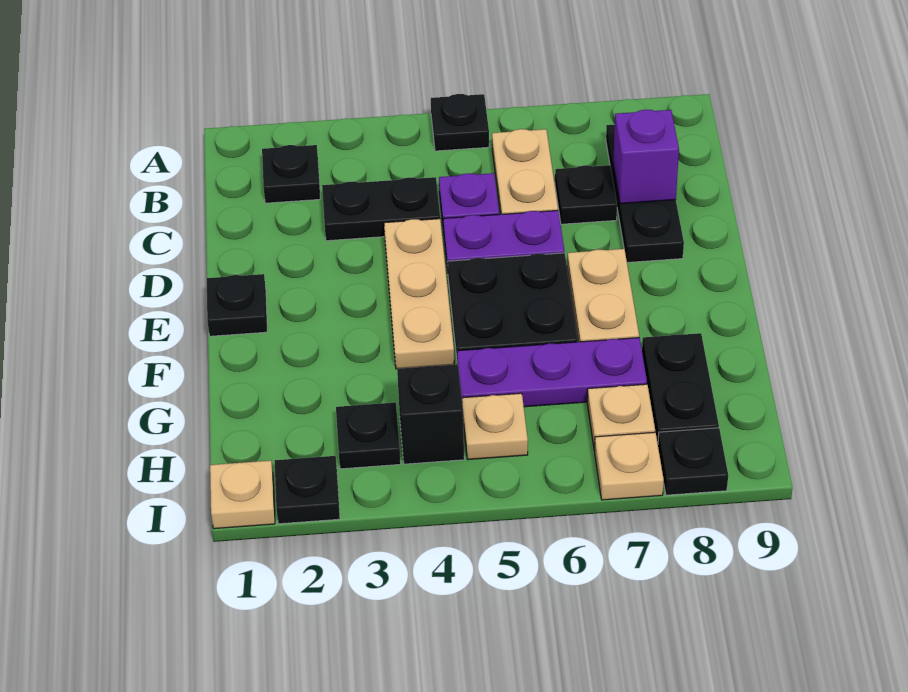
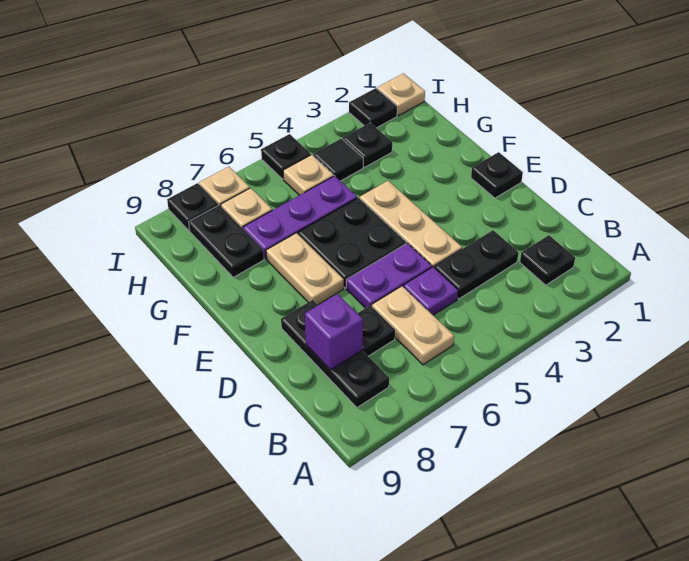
black 1x1 plate [431,94,489,151] -> black 1x1 plate moved to [261,134,311,179]
black 1x1 brick [397,364,464,464] -> black 1x1 tile [313,139,363,181]

